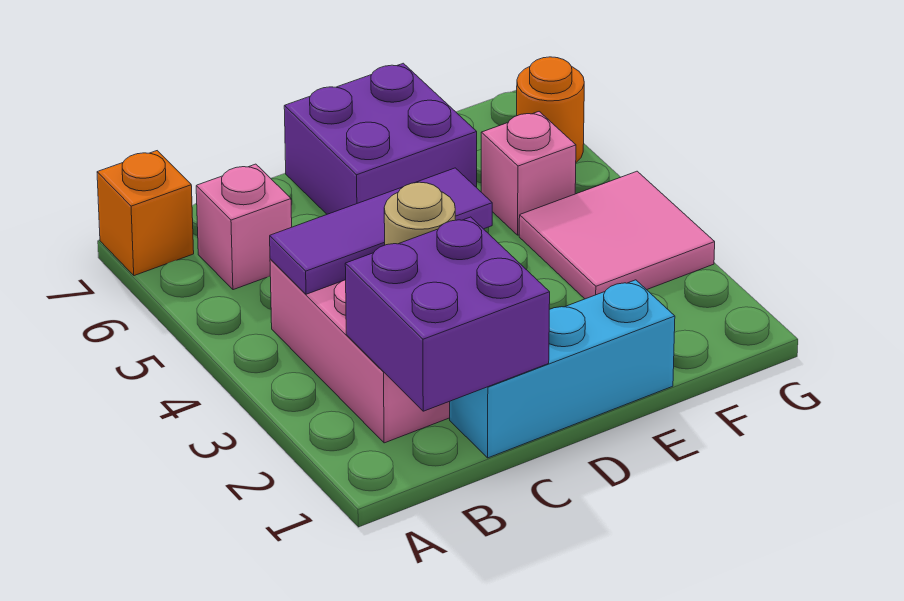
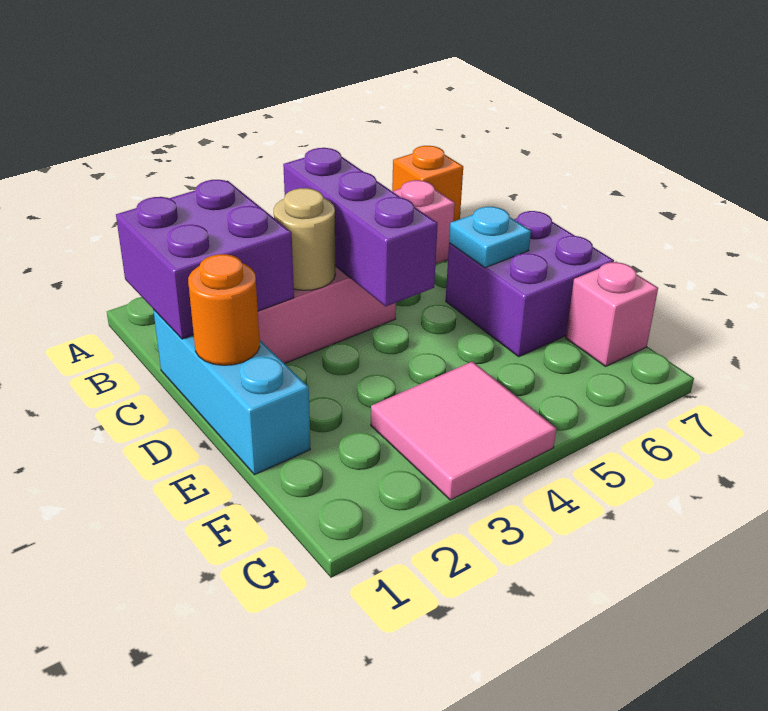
purple 1x3 tile [270,168,492,294] -> purple 1x3 brick [283,148,438,306]
none -> cyan 1x1 plate [449,207,531,268]
pink 1x1 brick [481,112,576,235] -> pink 1x1 brick moved to [566,262,658,366]
orange 1x1 round brick [517,57,584,162] -> orange 1x1 round brick moved to [188,254,260,365]

